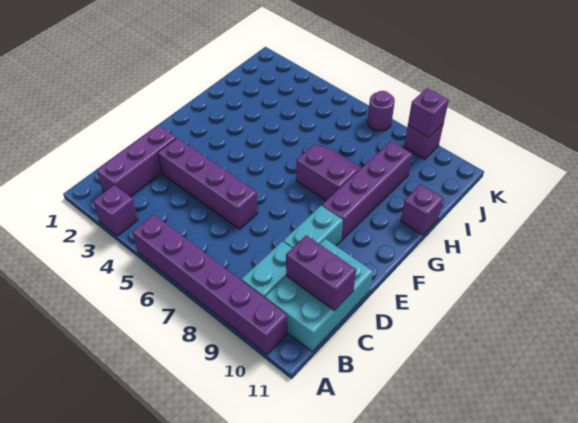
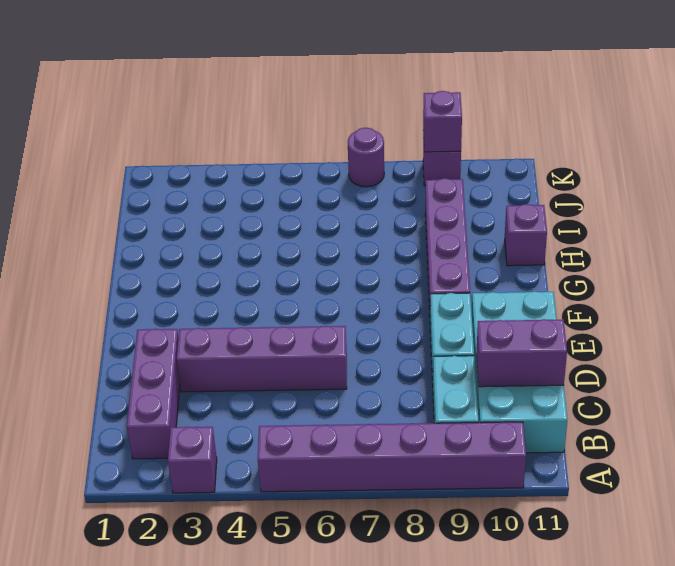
cyan 2x3 brick [265,239,373,351] -> cyan 2x4 brick [472,291,567,453]
purple 2x2 slope [296,145,361,200] -> none

